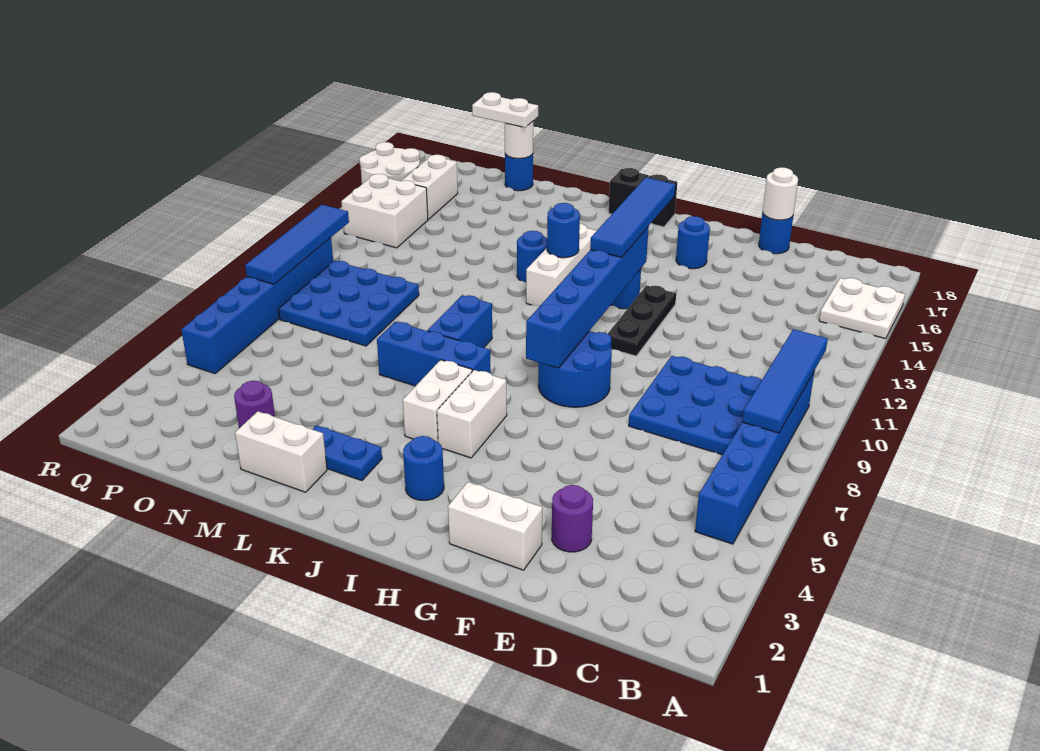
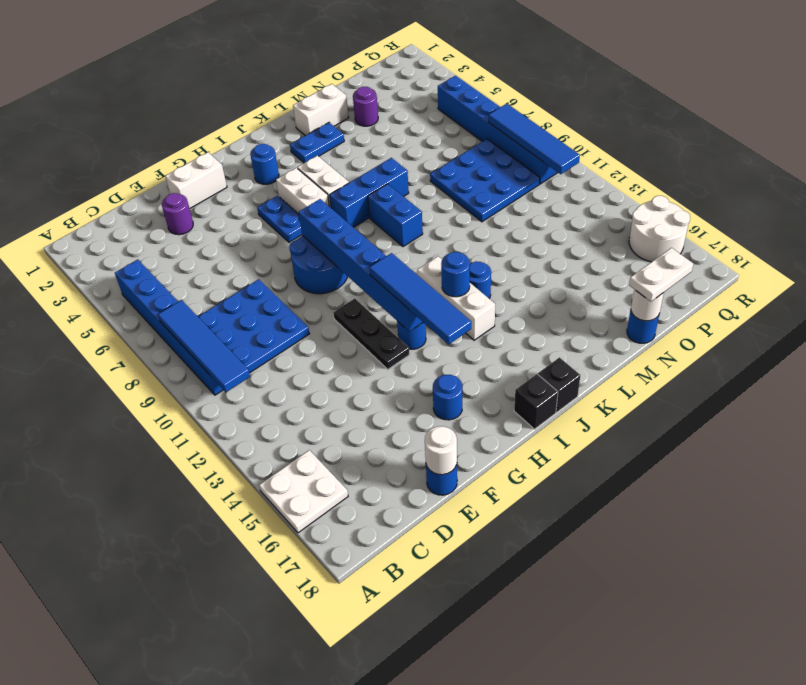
none -> blue 1x2 plate [257,196,302,242]
white 2x2 brick [341,174,428,248] -> none
white 1x2 brick [402,155,458,219] -> none

